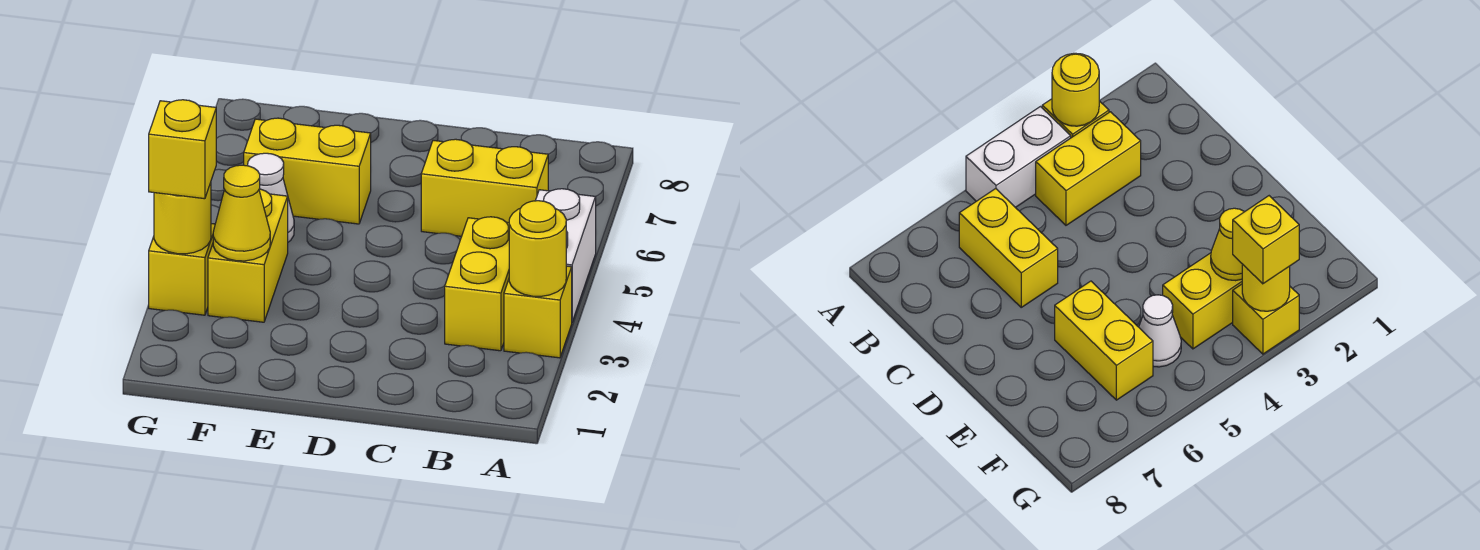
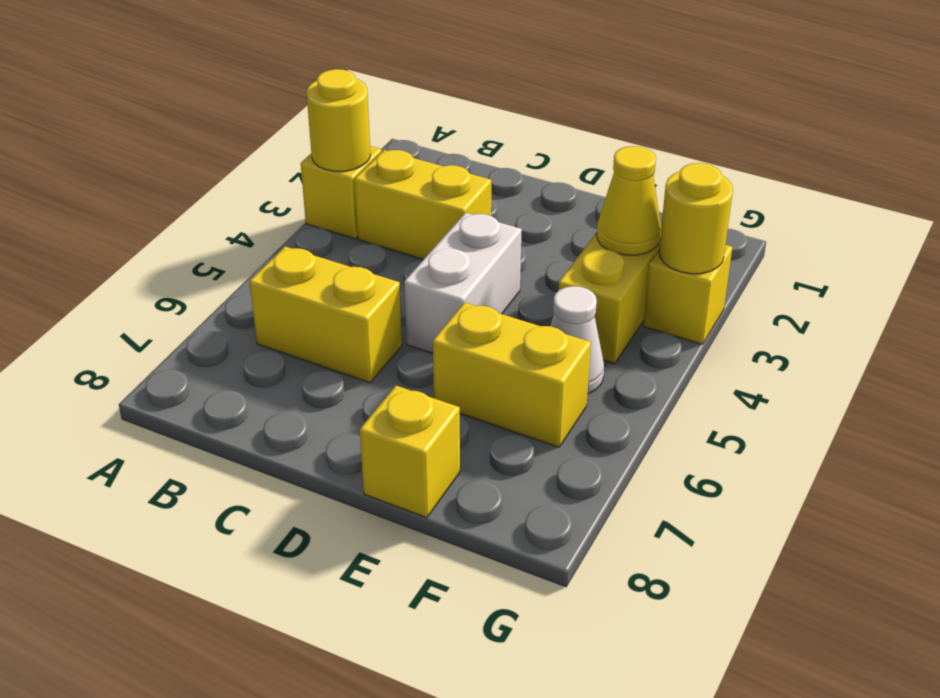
white 1x2 brick [535,189,596,321] -> white 1x2 brick moved to [404,213,522,353]
yellow 1x2 brick [445,217,509,351] -> yellow 1x2 brick turned to [354,150,491,260]
yellow 1x1 brick [149,100,216,199] -> yellow 1x1 brick moved to [360,386,460,518]

